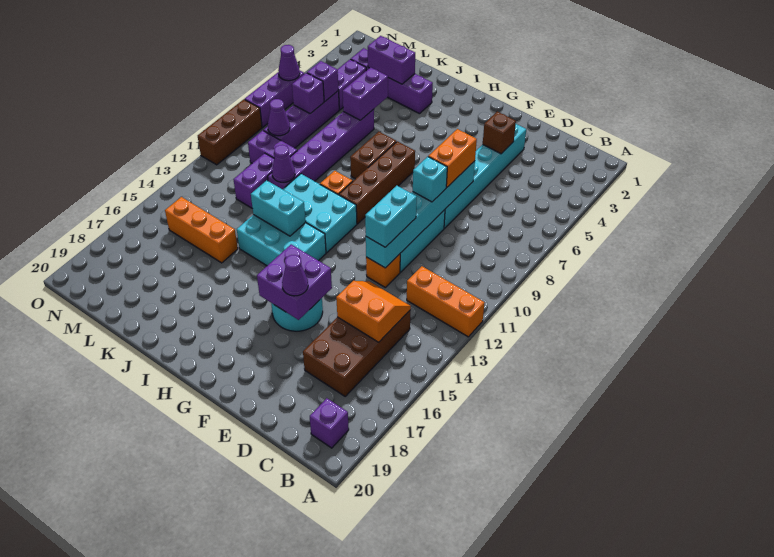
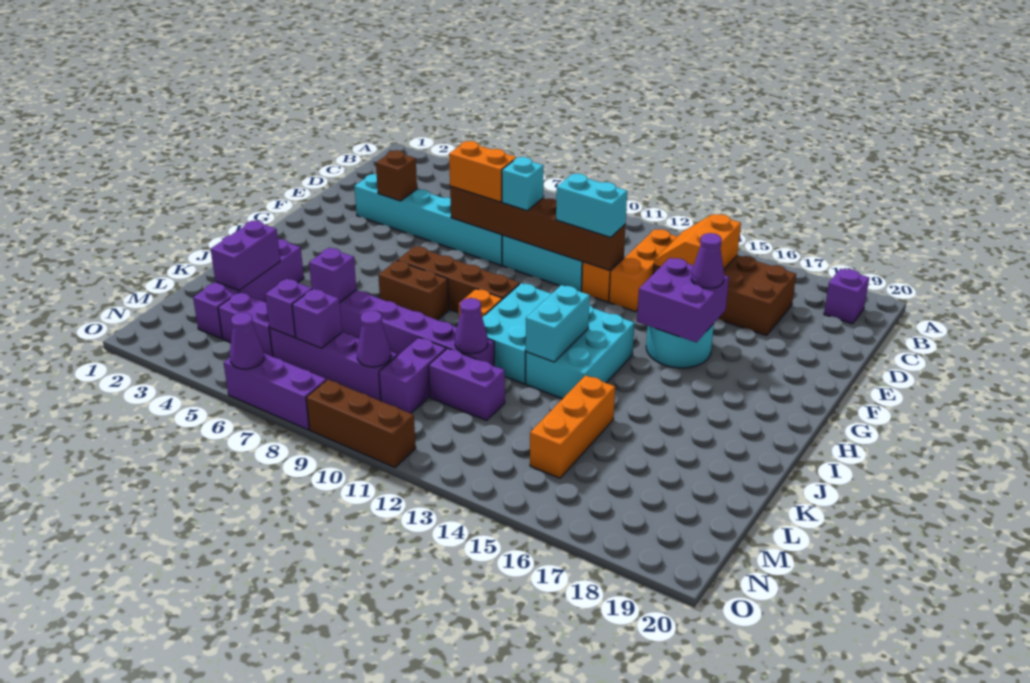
orange 1x3 brick [407,266,485,337] -> orange 1x3 brick moved to [609,229,678,312]
cyan 1x6 brick [366,161,475,268] -> brown 1x6 brick [450,186,626,270]
purple 1x2 brick [343,67,388,120] -> purple 1x1 brick [309,248,356,303]

